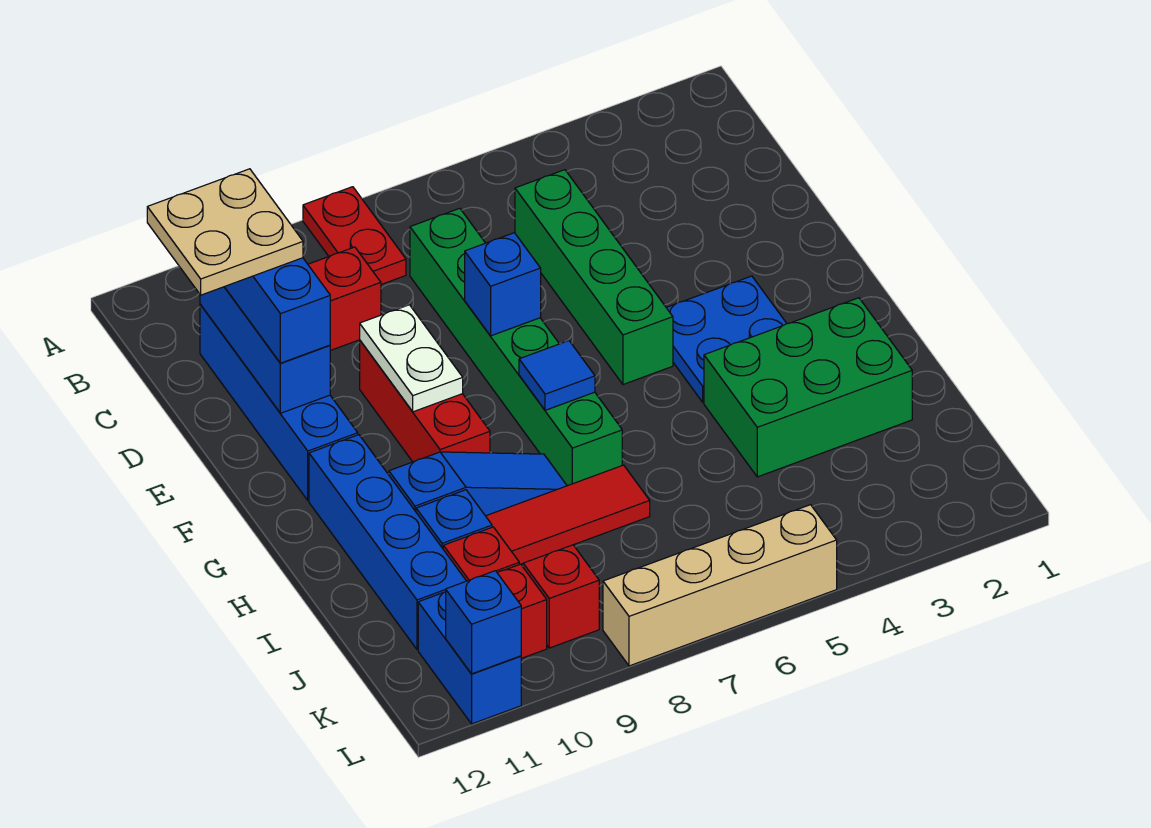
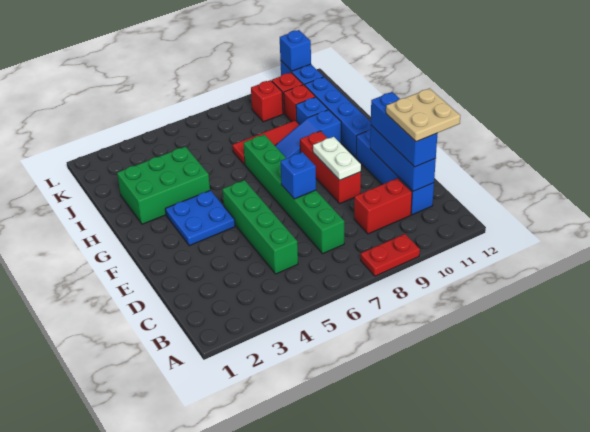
red 1x2 plate [303,187,406,284] -> red 1x2 plate turned to [361,234,420,276]
blue 1x1 tile [519,341,595,410] -> none
tan 1x4 brick [603,505,837,666] -> none

